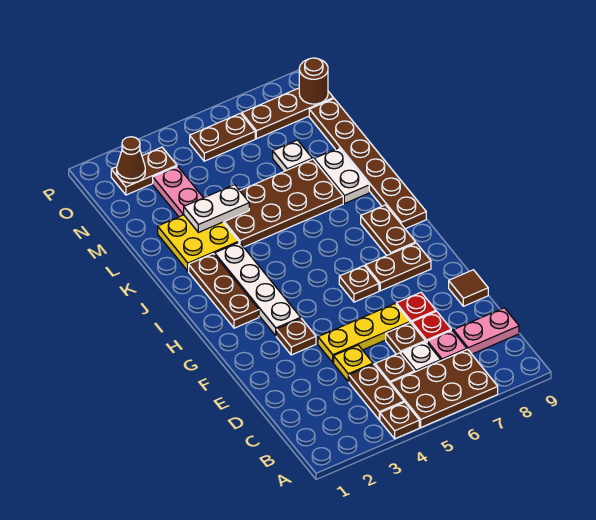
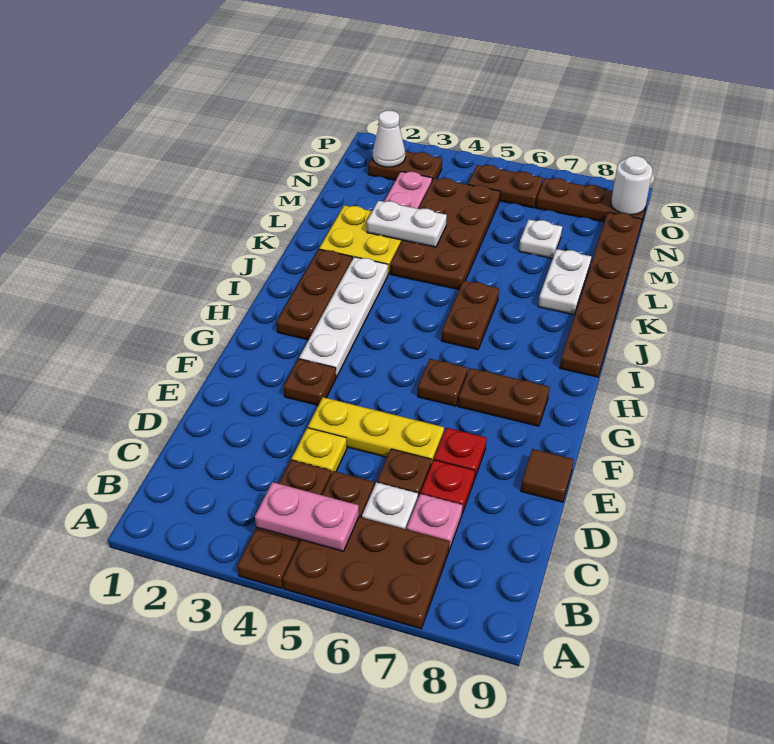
pink 1x2 plate [453,308,519,354] -> pink 1x2 plate moved to [255,482,359,551]
brown 1x2 plate [361,205,416,255] -> brown 1x2 plate moved to [441,281,499,350]
brown 2x4 plate [224,159,343,247] -> brown 2x4 plate turned to [390,178,500,290]
brown 1x1 cone [117,137,145,183] -> white 1x1 cone [373,111,405,167]
brown 1x1 round brick [299,58,328,104] -> white 1x1 round brick [611,156,652,215]

